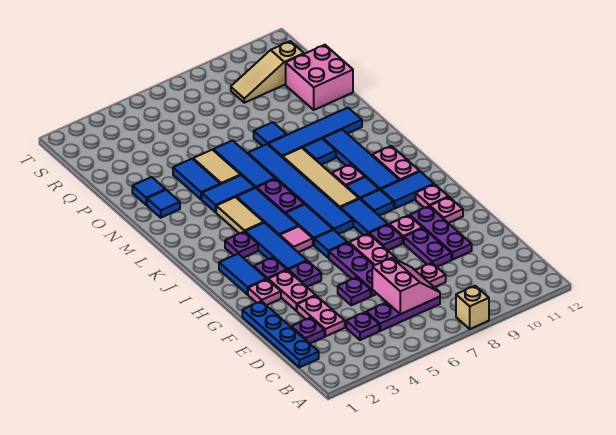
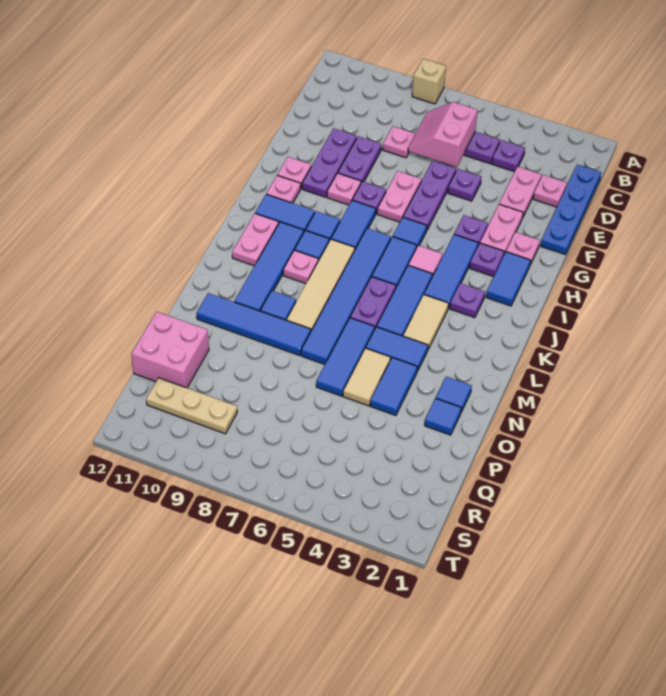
purple 1x1 plate [291,318,324,343] -> pink 1x1 plate [533,175,567,207]
blue 1x1 tile [254,122,287,146] -> none
tan 1x3 slope [231,41,304,103] -> tan 1x3 plate [146,378,237,434]

